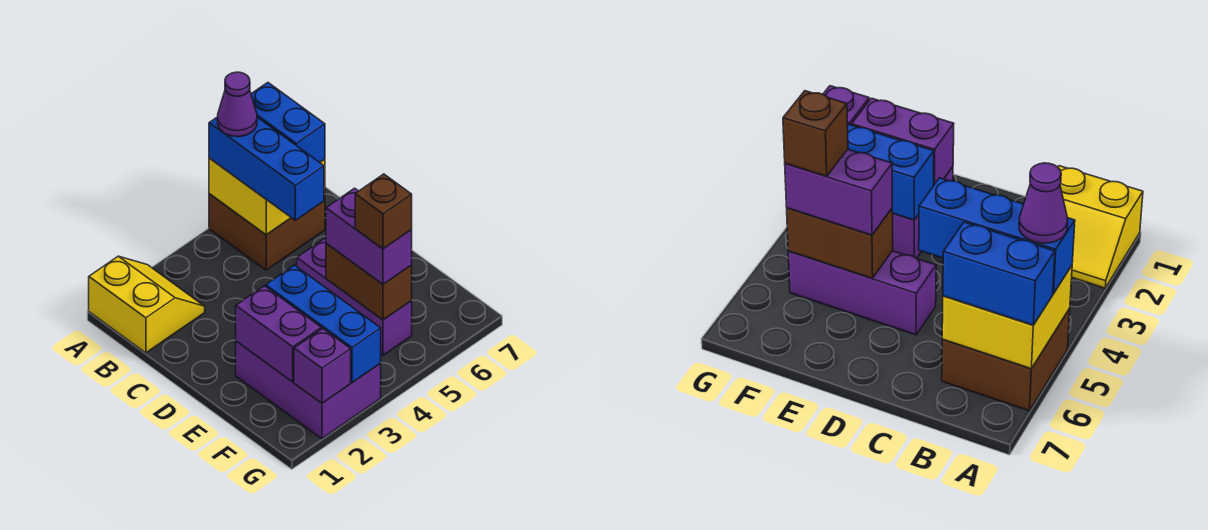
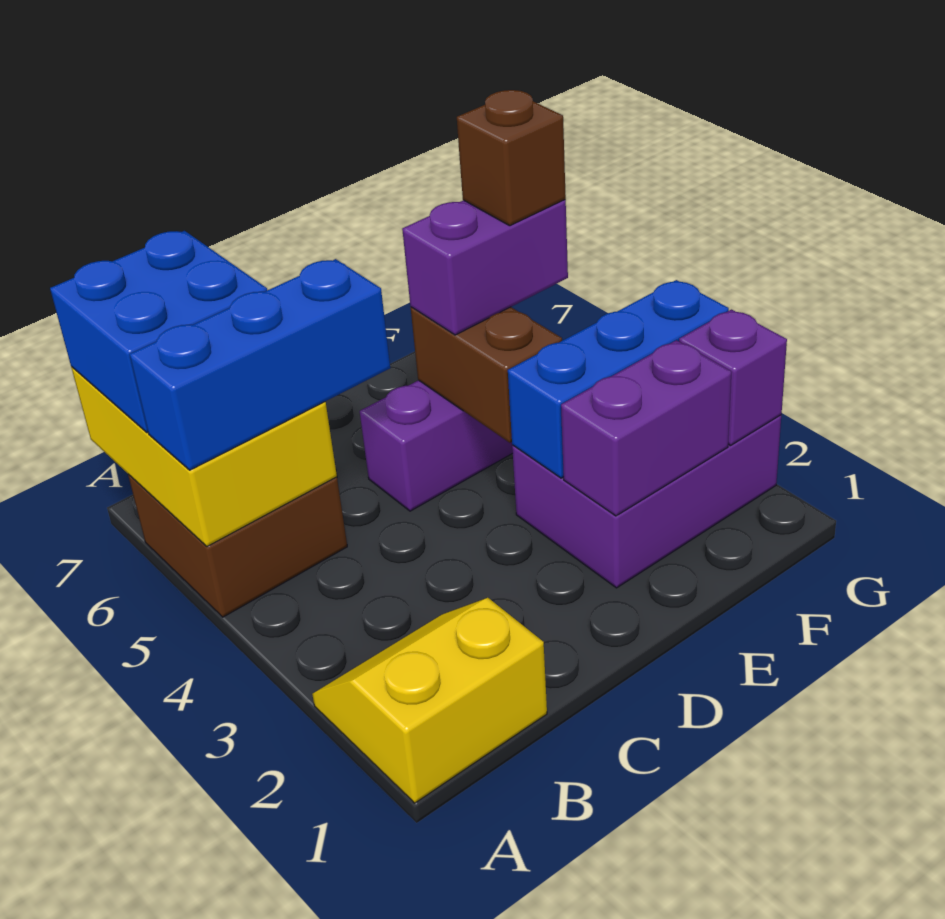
yellow 2x2 brick [209,158,325,235] -> yellow 2x3 brick [71,367,337,547]
purple 1x1 cone [218,72,257,137] -> none
blue 1x2 brick [251,83,325,163] -> blue 2x2 brick [50,231,267,433]
brown 1x2 brick [326,244,412,320] -> brown 1x2 brick turned to [411,307,562,443]

